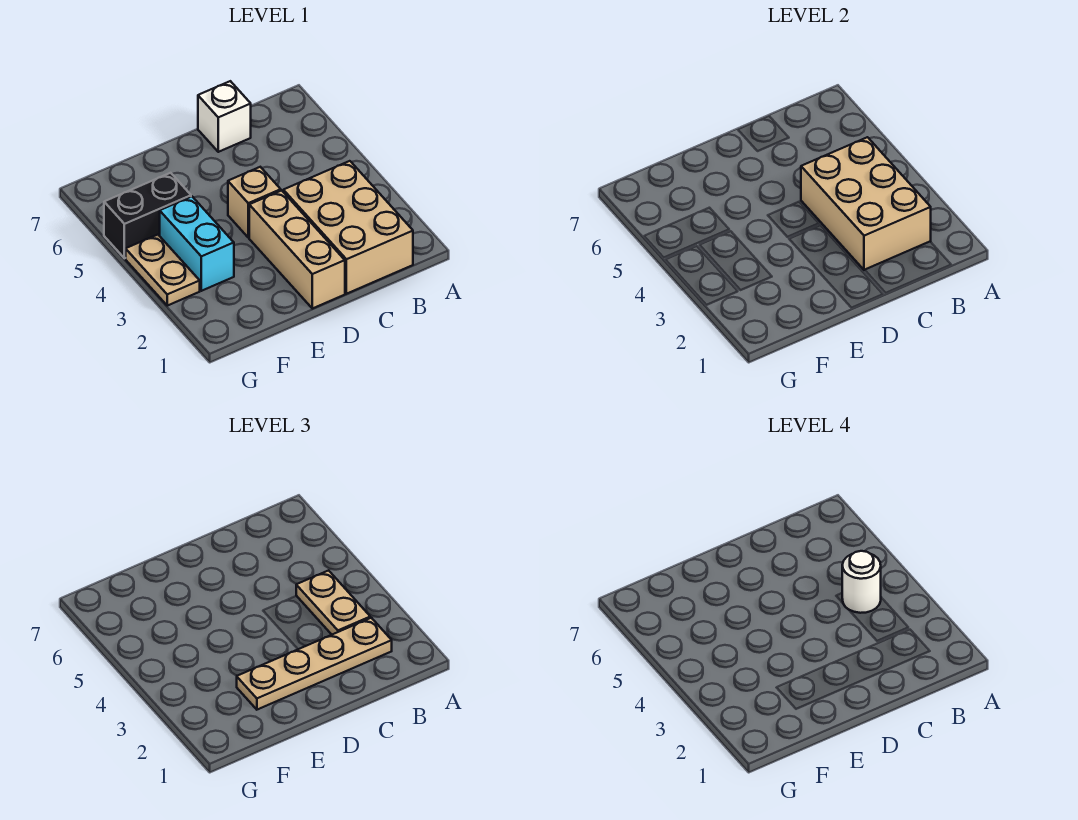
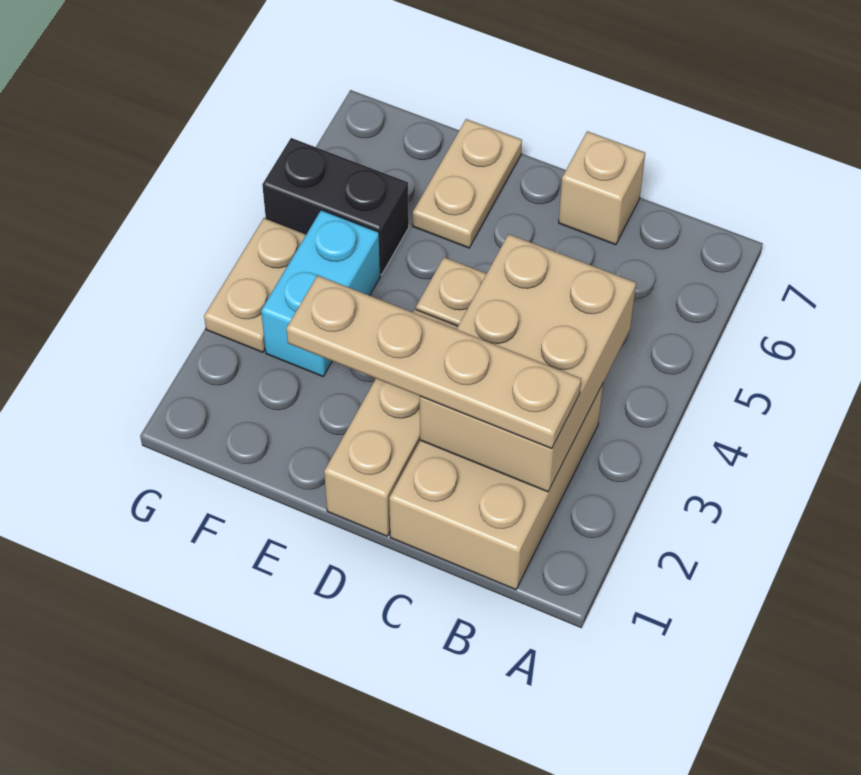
tan 1x2 plate [296,571,370,635] -> tan 1x2 plate moved to [413,119,522,248]
white 1x1 round brick [842,551,881,613] -> none
white 1x1 brick [198,81,251,152] -> tan 1x1 brick [559,131,645,245]

